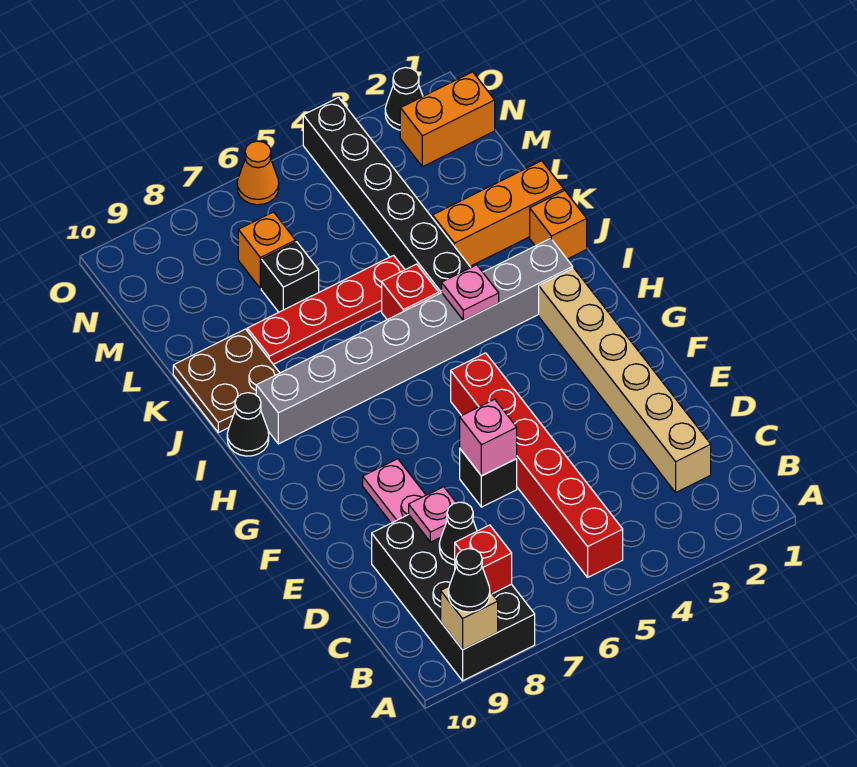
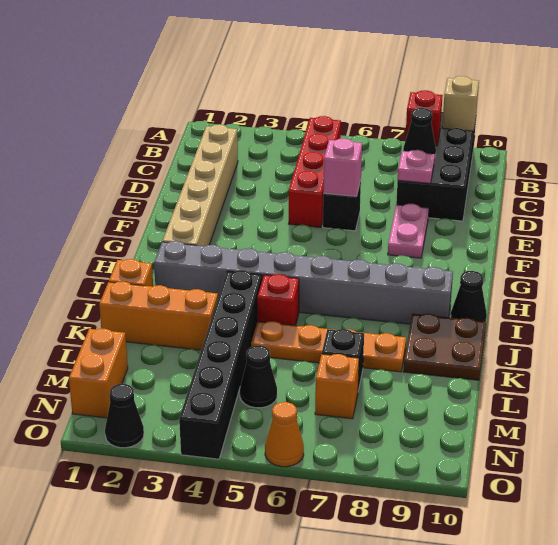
black 1x1 cone [448,549,490,612] -> black 1x1 cone moved to [240,345,277,408]
red 1x6 brick [451,353,623,577] -> red 1x4 brick [289,116,341,227]
pink 1x1 plate [442,265,499,320] -> none
red 1x4 plate [247,255,405,364] -> orange 1x4 plate [251,321,406,372]
orange 1x2 brick [400,72,495,167] -> orange 1x2 brick turned to [69,329,128,418]

